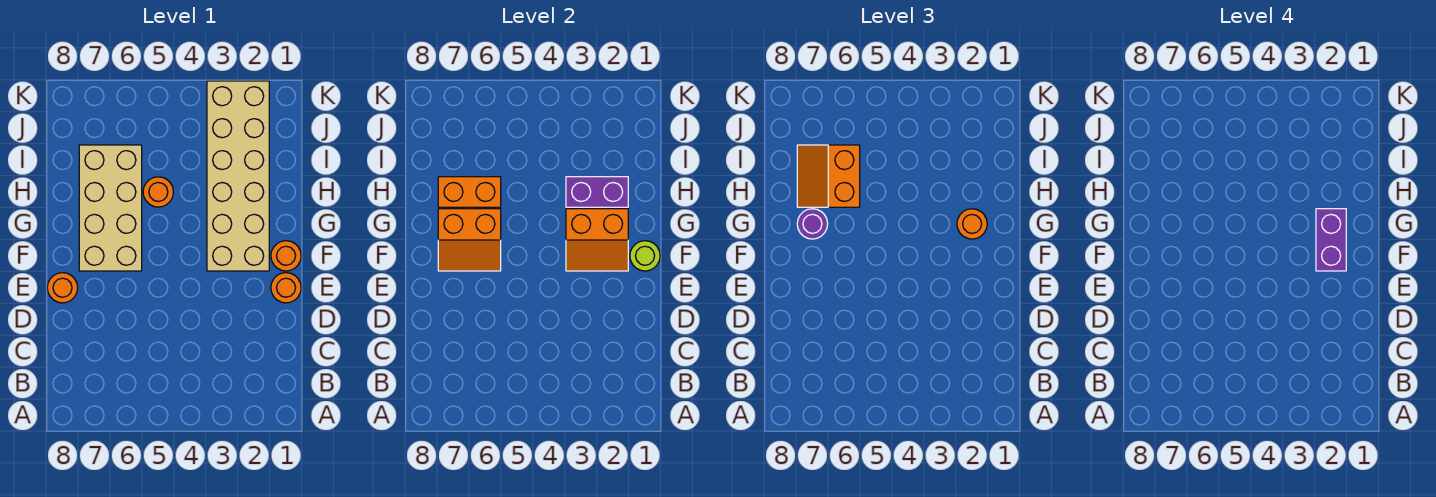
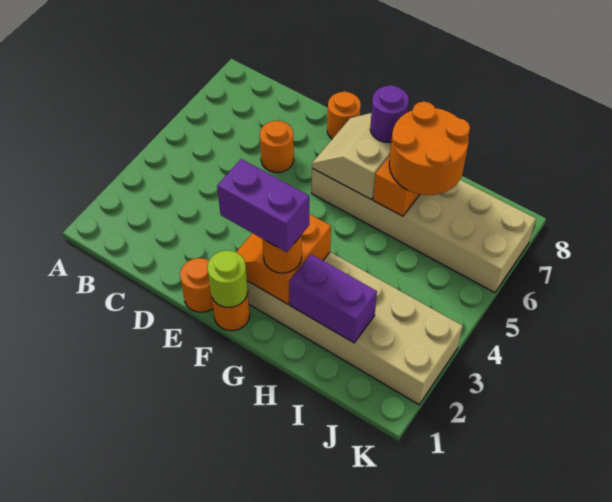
tan 2x4 brick [79,145,142,271] -> tan 2x6 brick [312,169,536,293]
orange 2x2 slope [438,209,501,271] -> tan 2x2 slope [312,113,391,200]
purple 1x2 brick [566,177,628,207] -> purple 1x2 brick turned to [289,254,377,343]
orange 1x1 round brick [143,177,173,207] -> orange 1x1 round brick moved to [260,121,294,173]
orange 2x2 slope [797,145,860,207] -> orange 2x2 round brick [389,102,470,195]

